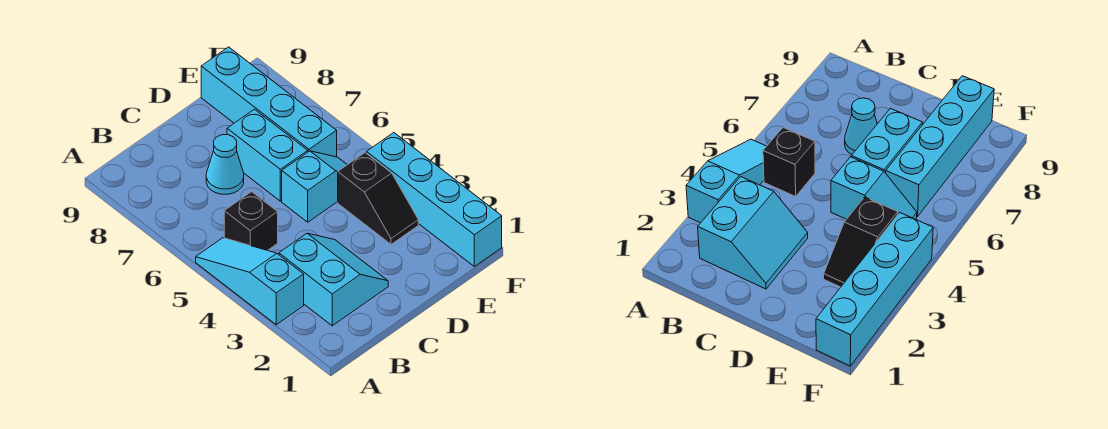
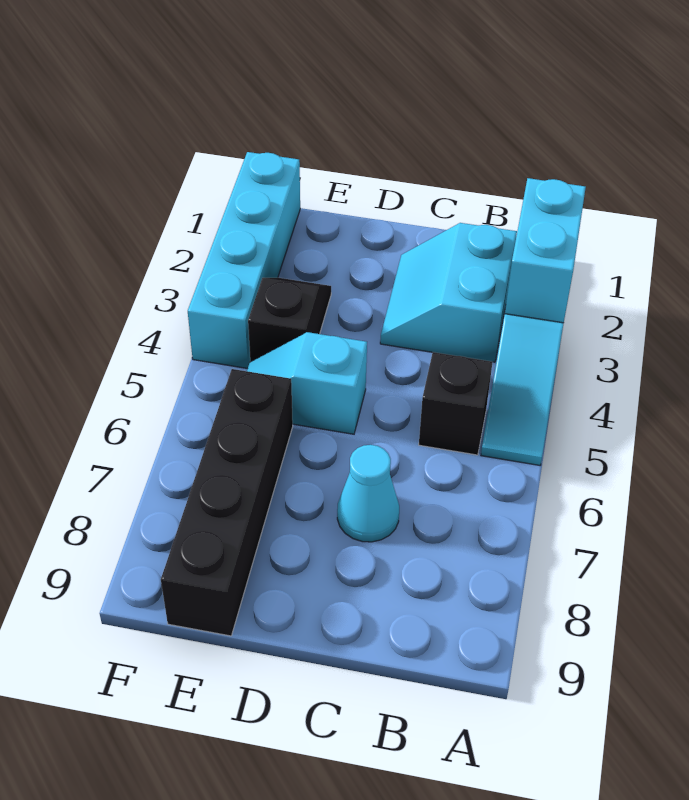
cyan 1x2 brick [227,109,308,201] -> cyan 1x2 brick moved to [505,178,586,323]
cyan 1x4 brick [201,47,337,157] -> black 1x4 brick [161,369,293,636]

